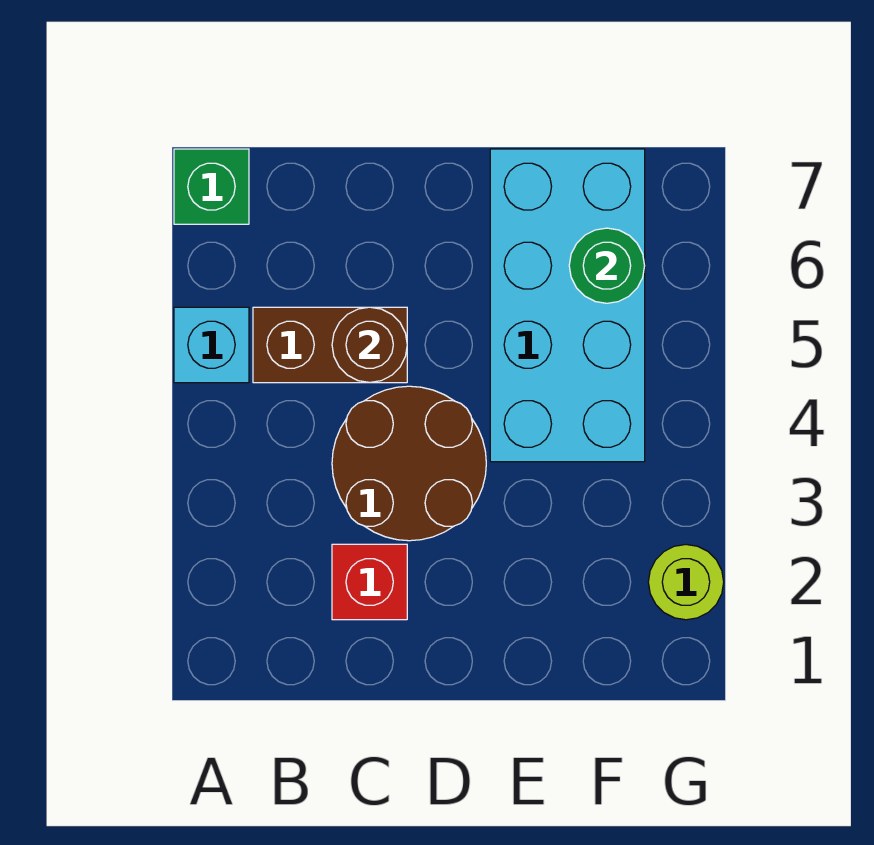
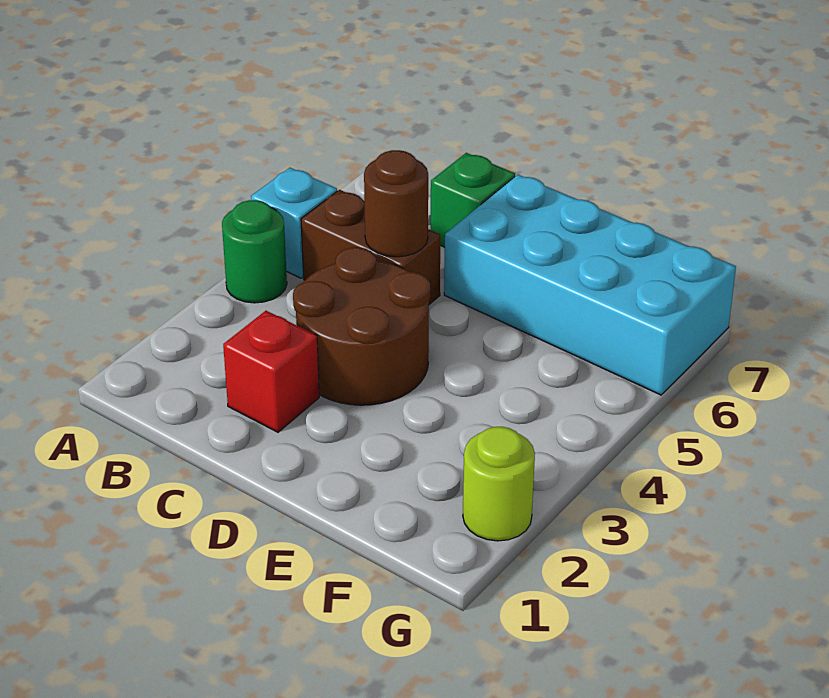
green 1x1 brick [174,149,249,224] -> green 1x1 brick moved to [431,153,515,247]
cyan 2x4 brick [490,149,645,462] -> cyan 2x4 brick turned to [444,175,736,395]
green 1x1 round brick [569,228,645,303] -> green 1x1 round brick moved to [222,200,287,303]

